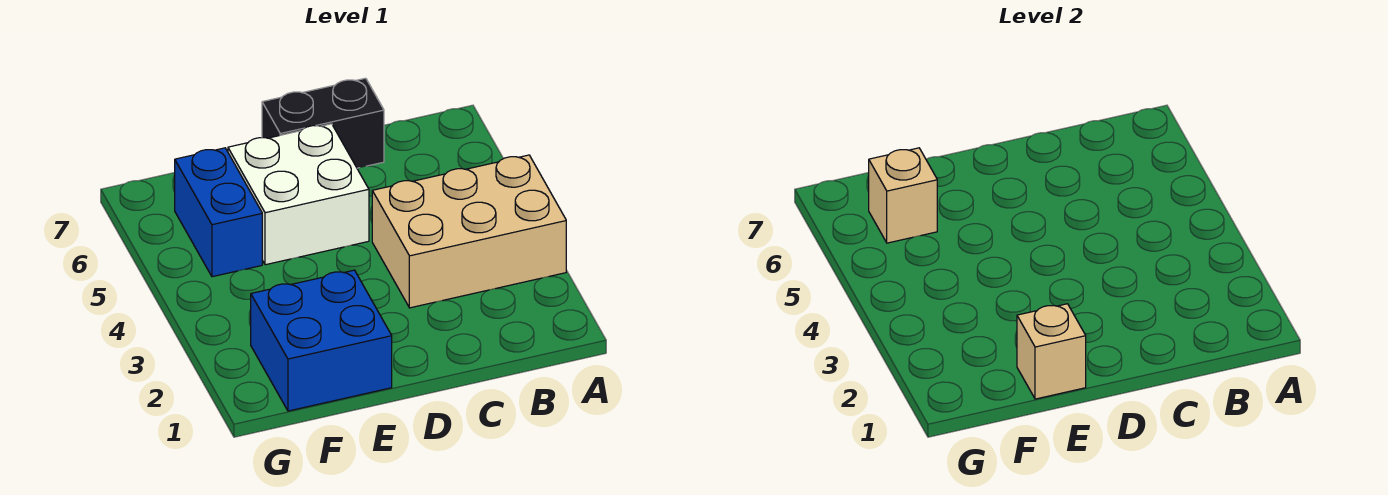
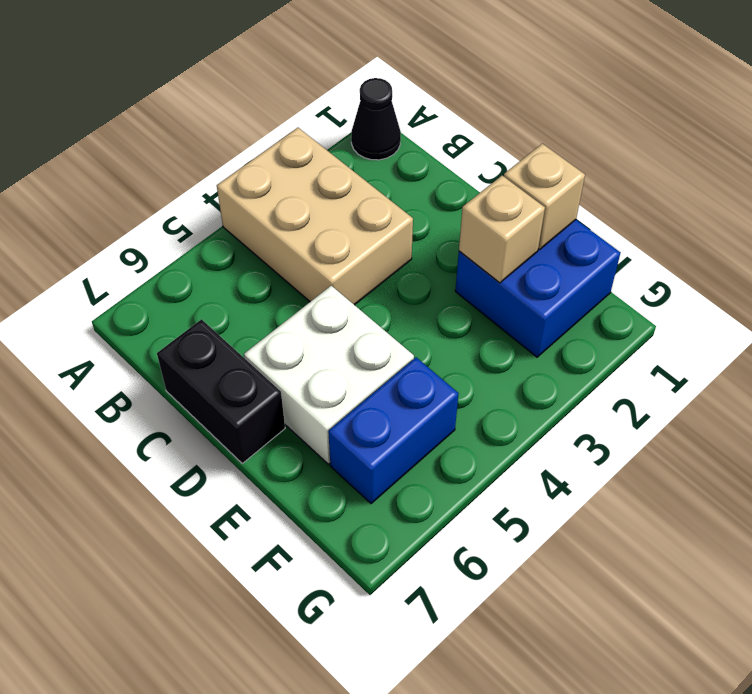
none -> black 1x1 cone [351,78,401,160]
tan 1x1 brick [869,148,937,243] -> tan 1x1 brick moved to [459,176,545,283]

